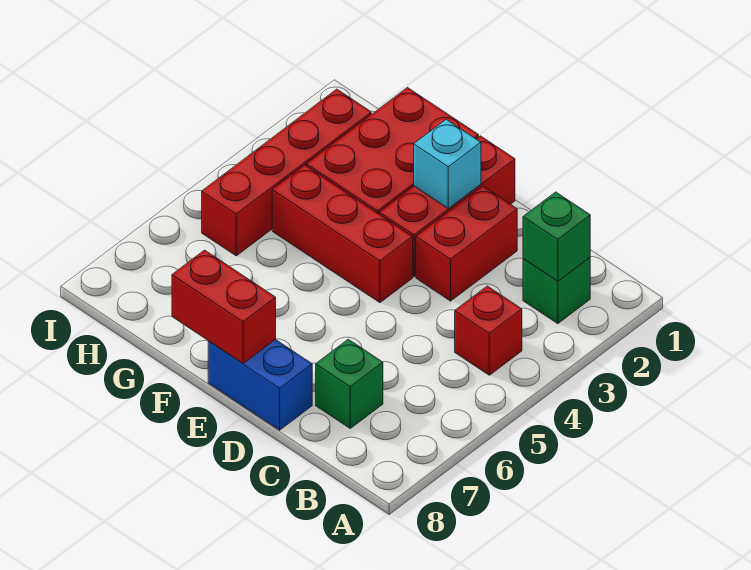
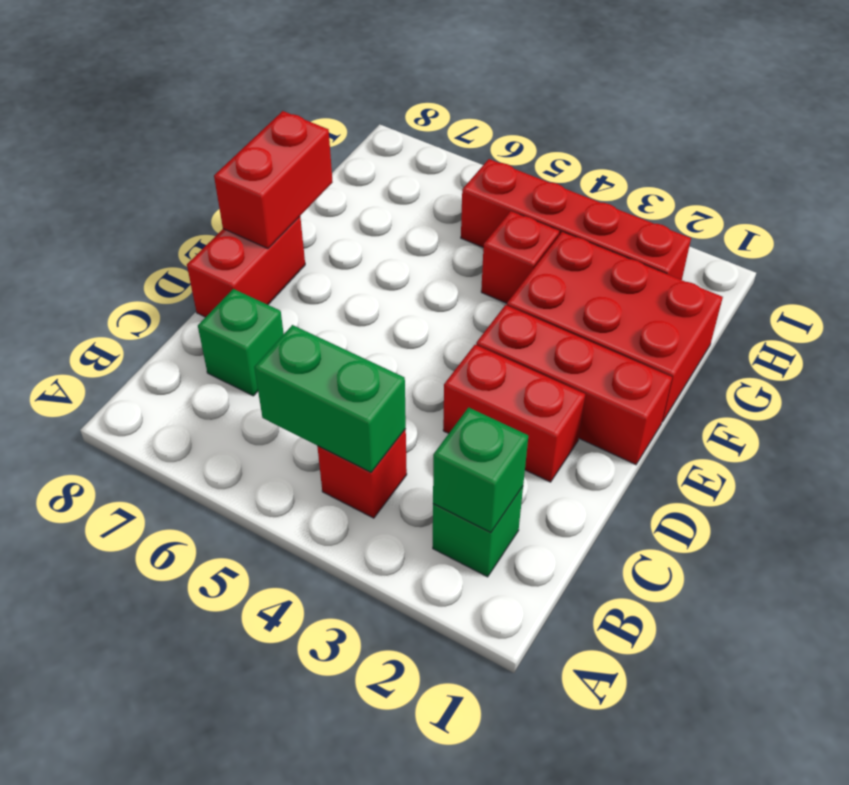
none -> green 1x2 brick [254,325,406,472]
blue 1x2 brick [208,339,312,430] -> red 1x2 brick [187,216,305,317]
cyan 1x1 brick [414,119,481,209] -> none
red 1x3 brick [272,165,413,303] -> red 1x1 brick [481,211,559,303]

